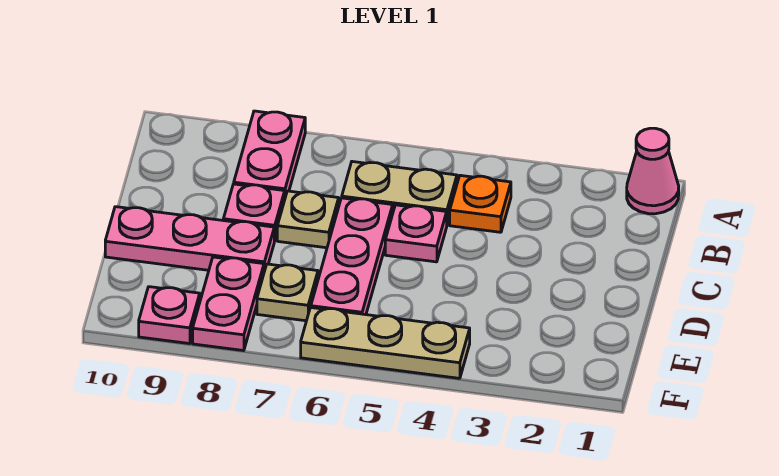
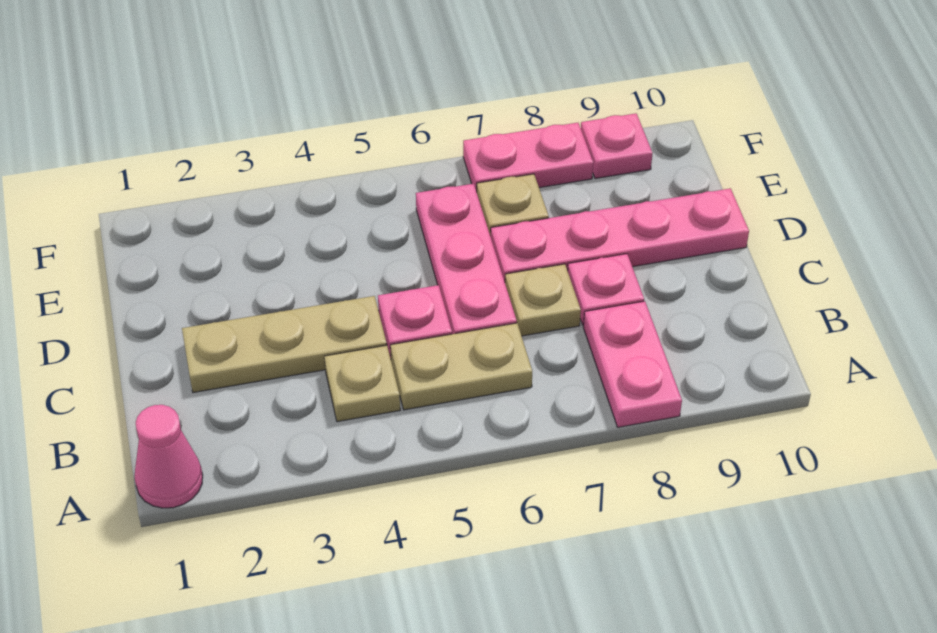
orange 1x1 plate [450,175,511,232] -> tan 1x1 plate [324,345,400,422]
pink 1x3 plate [105,207,274,272] -> pink 1x4 plate [491,188,749,282]
pink 1x2 plate [193,257,264,351] -> pink 1x2 plate turned to [463,123,593,192]
tan 1x3 plate [301,308,470,378] -> tan 1x3 plate moved to [182,296,387,393]

